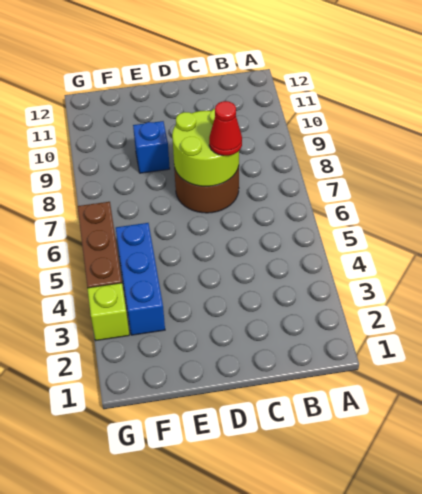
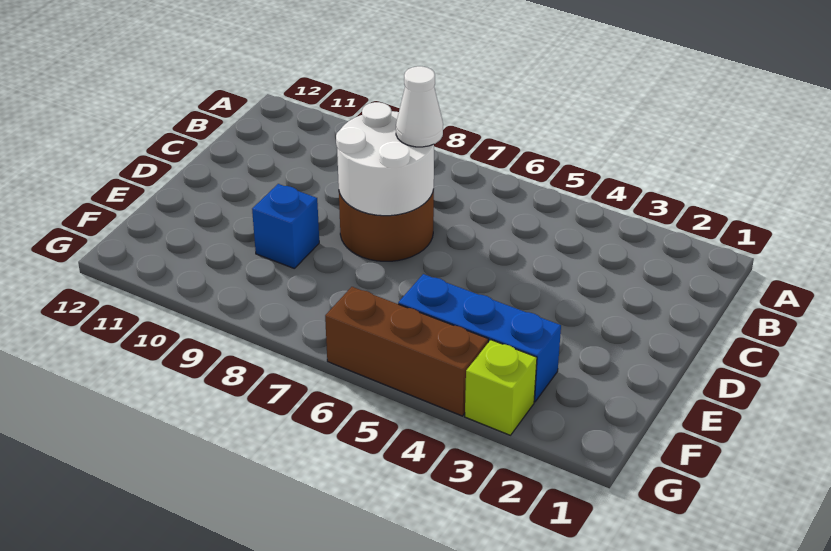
lime 2x2 round brick [172,109,239,186] -> white 2x2 round brick [336,102,434,216]
red 1x1 cone [209,101,242,156] -> white 1x1 cone [396,66,443,147]

